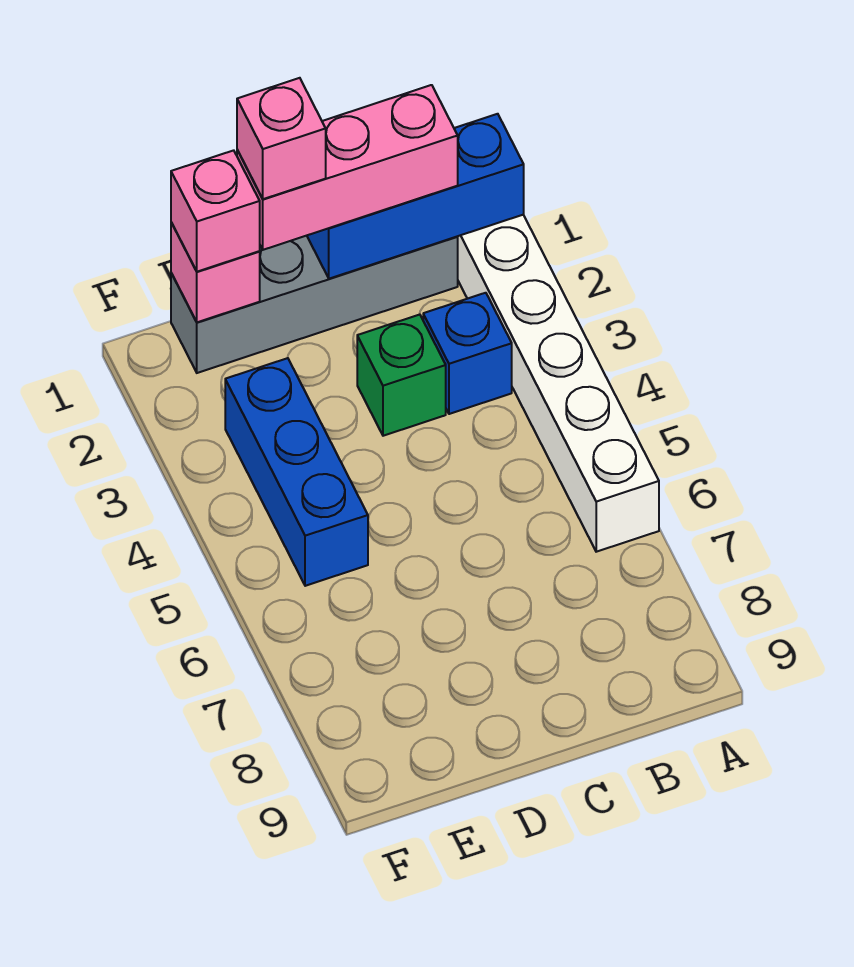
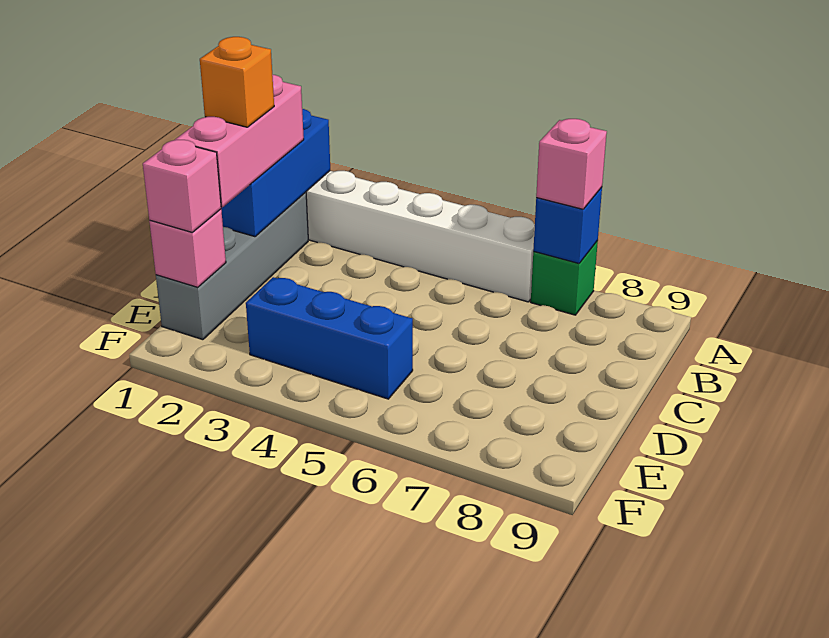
blue 1x1 brick [423,293,512,414] -> blue 1x1 brick moved to [533,187,602,263]
none -> orange 1x1 brick [200,37,274,127]
green 1x1 brick [357,315,446,436] -> green 1x1 brick moved to [531,240,598,315]
pink 1x1 brick [237,78,326,199] -> pink 1x1 brick moved to [536,119,607,209]

